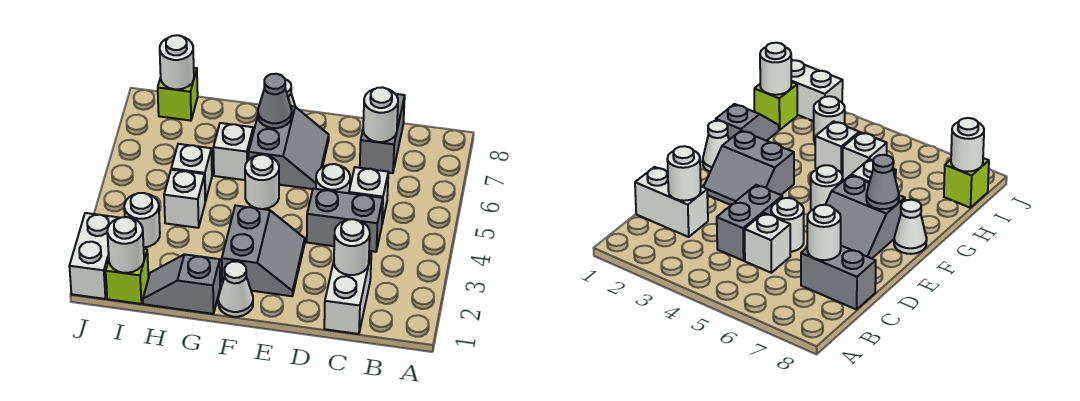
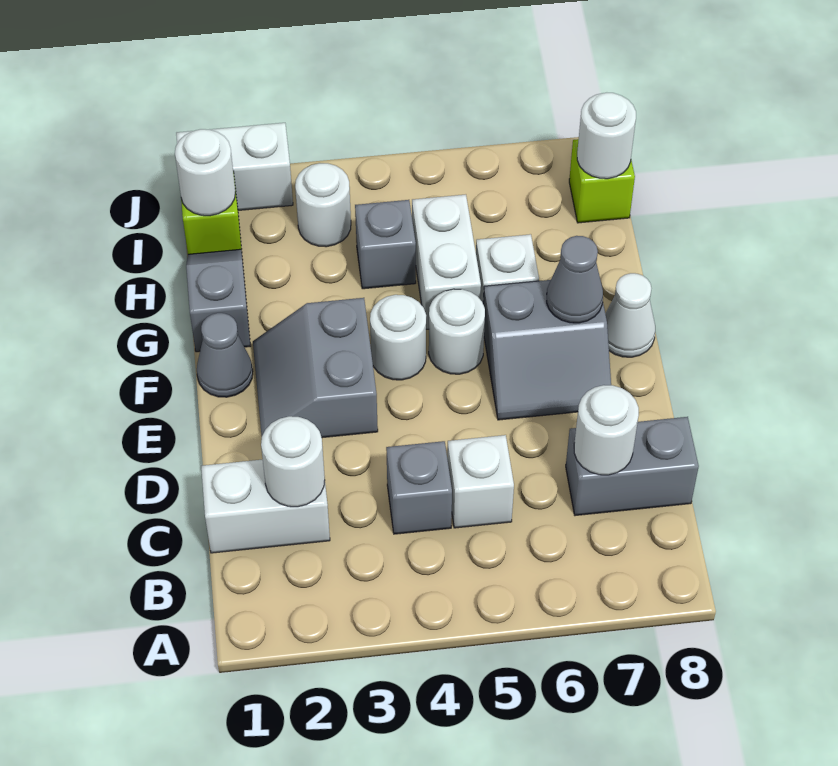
grey 1x2 brick [307,189,383,252] -> grey 1x1 brick [386,441,452,534]
white 1x1 round brick [316,164,350,193] -> white 1x1 round brick moved to [370,295,426,380]
grey 2x2 slope [222,206,305,296] -> grey 2x2 slope turned to [253,298,378,438]
white 1x1 cone [218,261,253,317] -> grey 1x1 cone [197,313,253,397]
white 1x1 brick [164,170,205,228] -> grey 1x1 brick [355,200,416,289]
white 1x1 brick [171,144,212,201] -> white 1x2 brick [412,195,481,329]

